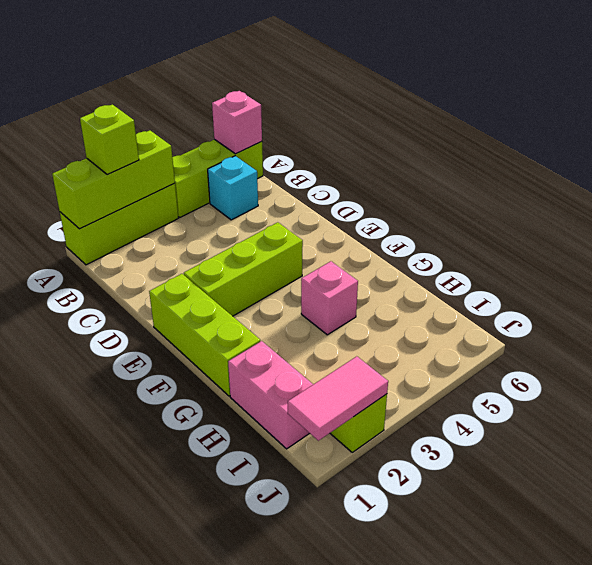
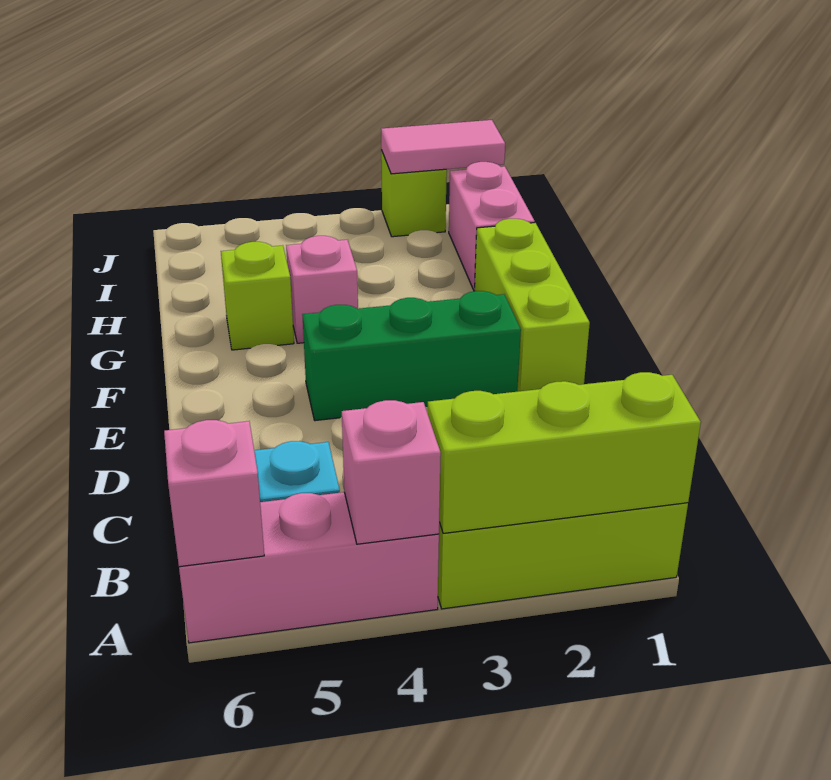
lime 1x1 brick [80,105,139,175] -> lime 1x1 brick moved to [221,242,294,350]
lime 1x3 brick [172,139,263,217] -> pink 1x3 brick [179,492,439,643]
none -> pink 1x1 brick [342,400,441,544]
lime 1x3 brick [184,222,303,316] -> green 1x3 brick [302,291,521,421]

